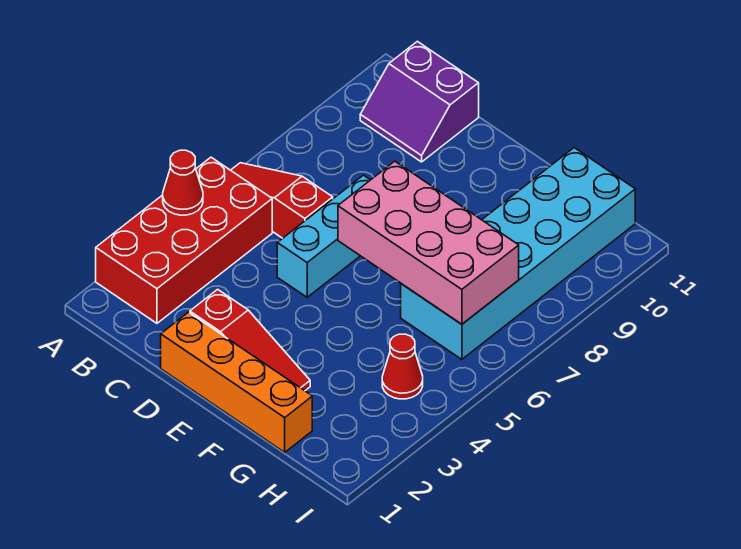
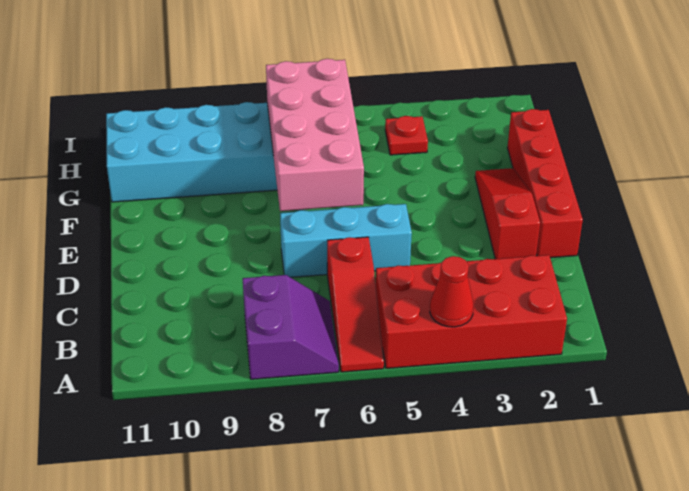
purple 2x2 slope [360,41,479,162] -> purple 2x2 slope moved to [243,275,339,379]
orange 1x4 brick [161,312,312,452] -> red 1x4 brick [507,109,583,258]
red 1x1 cone [382,334,423,399] -> red 1x1 plate [385,116,428,155]

